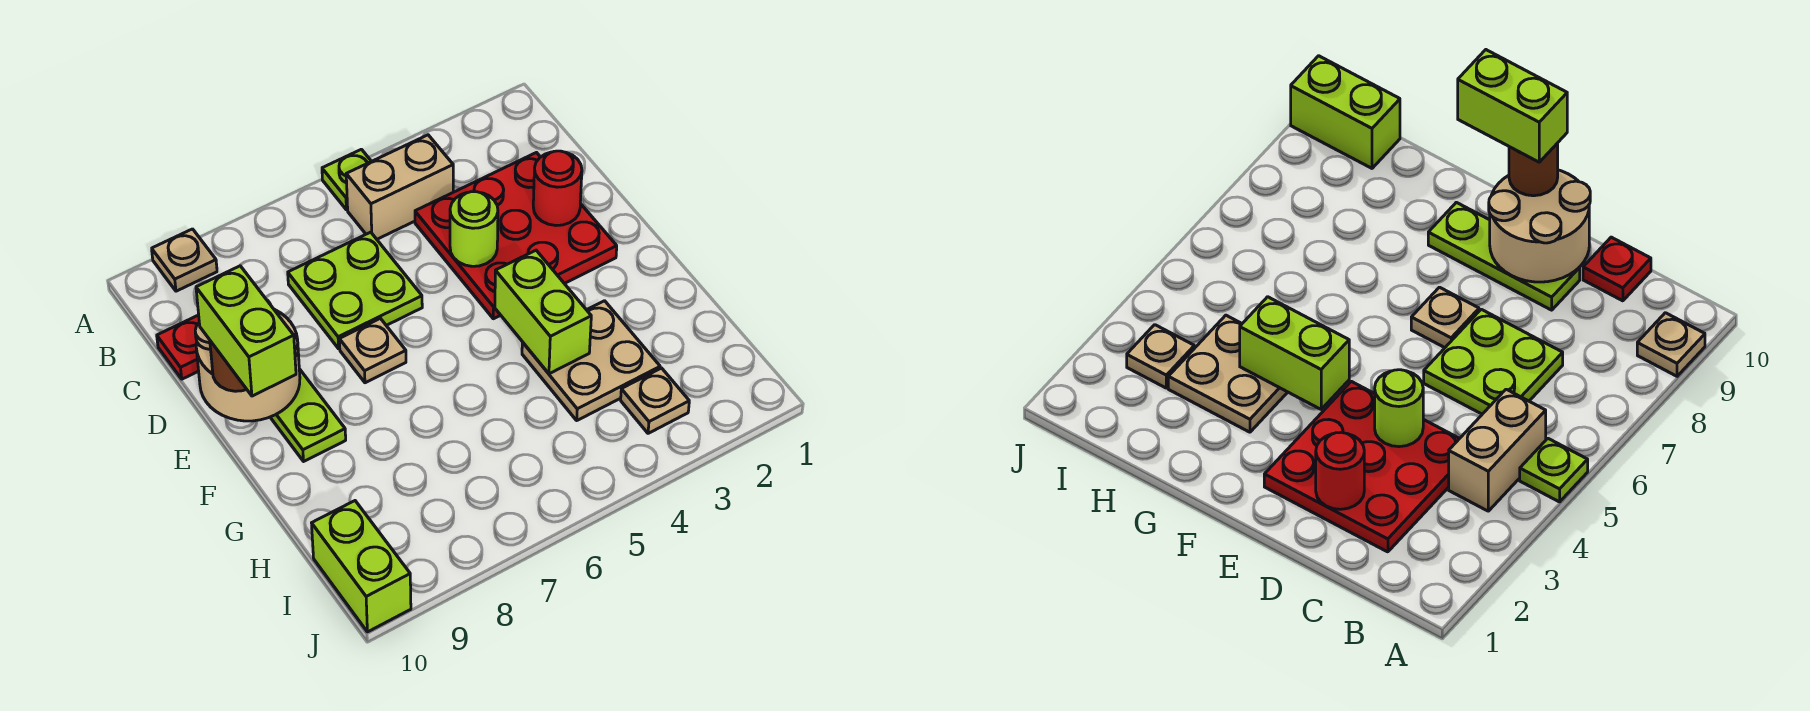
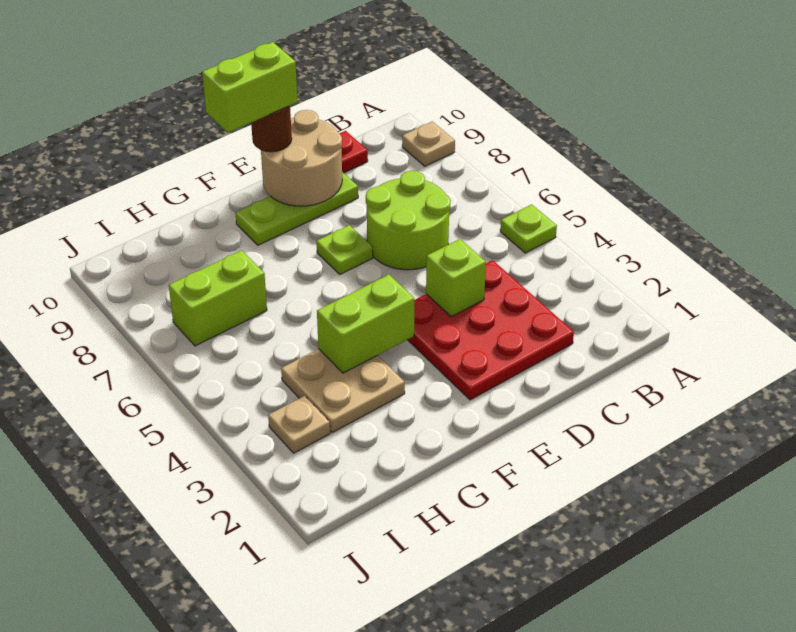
tan 1x2 brick [346,135,453,239] -> none
lime 2x2 plate [288,232,422,349] -> lime 2x2 round brick [366,171,451,270]
red 1x1 round brick [533,151,582,226] -> none
lime 1x1 round brick [450,192,498,266] -> lime 1x1 brick [426,239,486,317]
tan 1x1 plate [339,318,406,383] -> lime 1x1 plate [316,225,373,274]
lime 1x2 brick [312,501,411,632] -> lime 1x2 brick moved to [169,250,267,346]

